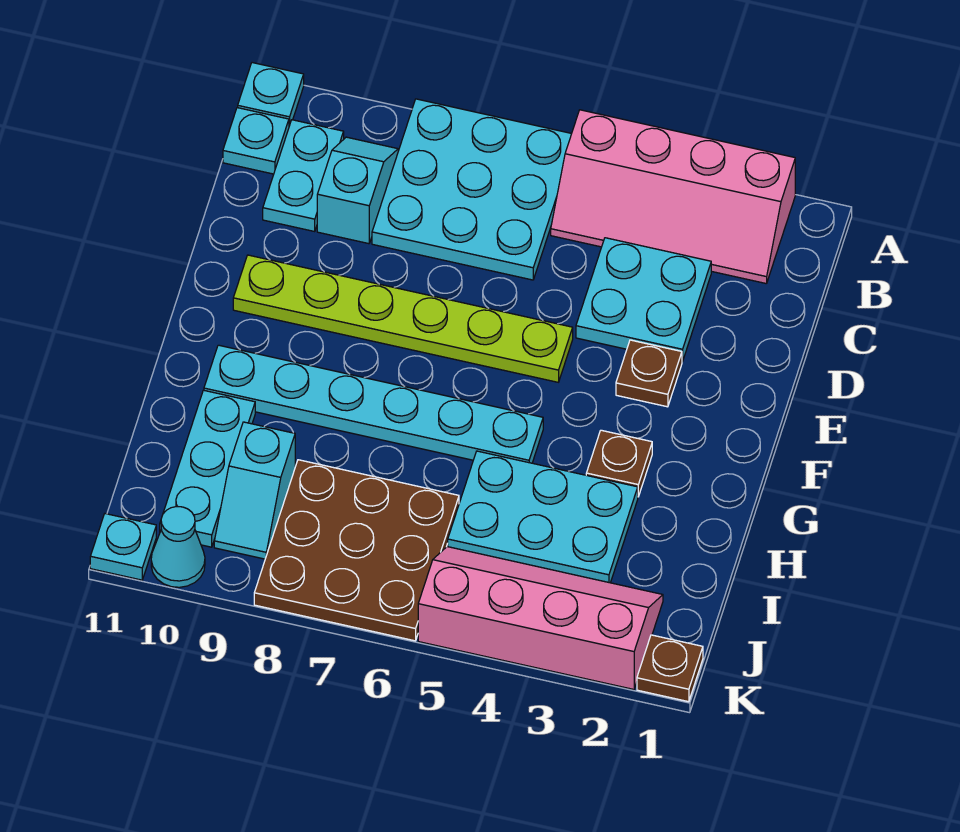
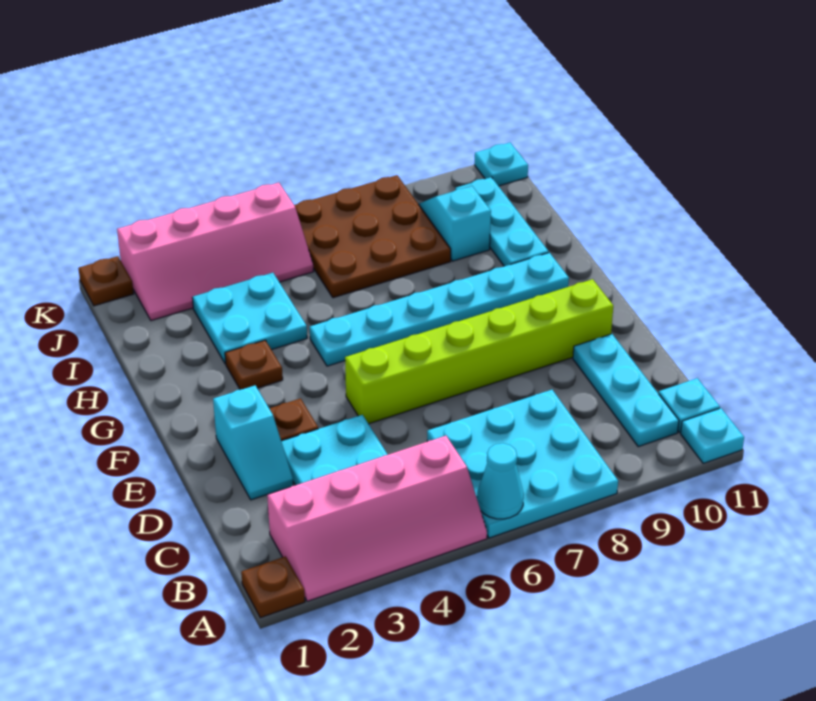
none -> brown 1x1 plate [241,556,305,618]
pink 2x4 slope [551,110,795,284] -> pink 2x4 slope turned to [267,436,487,601]
cyan 1x2 slope [317,137,398,244] -> cyan 1x2 slope moved to [213,385,293,500]
cyan 1x2 plate [263,120,344,231] -> cyan 1x3 plate [573,334,679,447]
lime 1x6 plate [233,255,573,382] -> lime 1x6 brick [345,279,613,424]
cyan 2x3 plate [448,451,638,583] -> cyan 2x2 plate [192,273,307,364]
cyan 1x1 cone [151,507,205,587] -> cyan 1x1 cone moved to [477,443,524,519]

